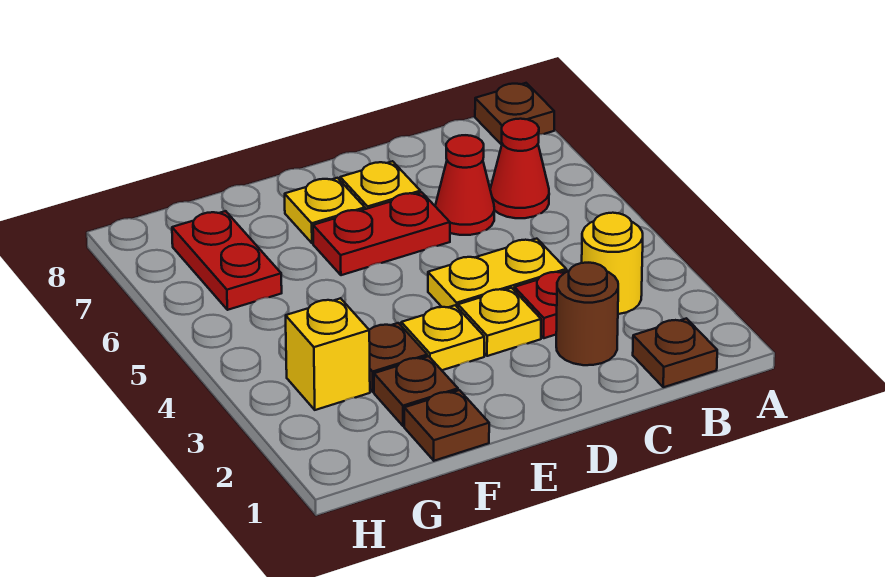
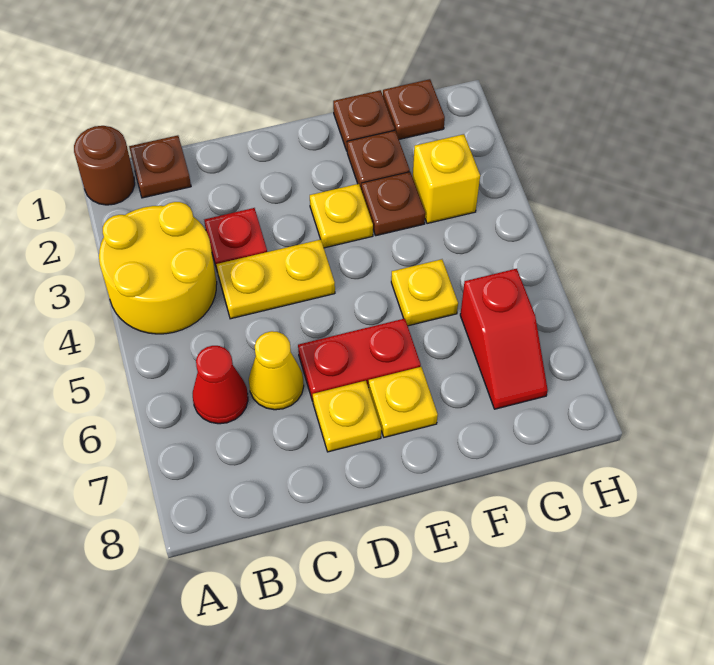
brown 1x1 plate [475,83,554,145] -> brown 1x1 plate moved to [383,79,445,139]
yellow 1x1 round brick [582,213,643,314] -> yellow 2x2 round brick [99,202,217,334]
brown 1x1 round brick [556,263,618,365] -> brown 1x1 round brick moved to [74,126,135,205]
red 1x1 cone [435,135,494,235] -> yellow 1x1 cone [249,331,304,410]
yellow 1x1 plate [458,288,541,356] -> yellow 1x1 plate moved to [391,259,458,326]
red 1x2 plate [172,211,282,310] -> red 1x2 slope [460,269,548,409]

